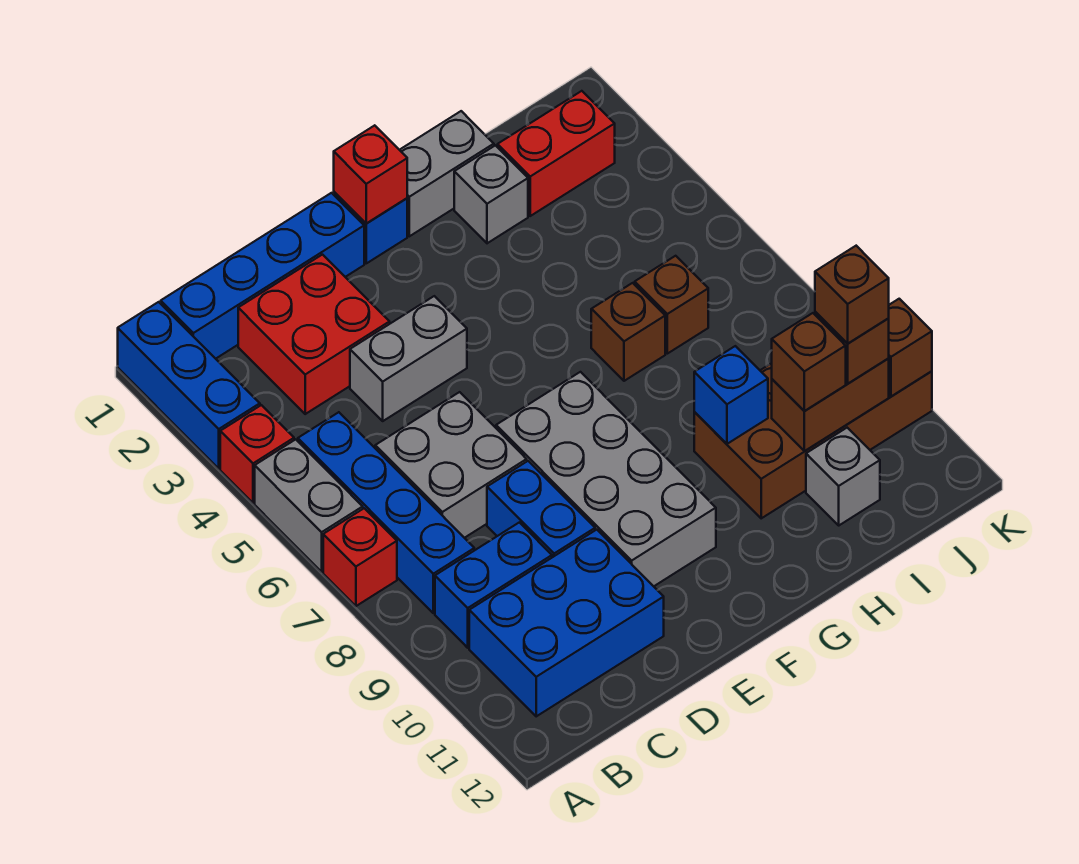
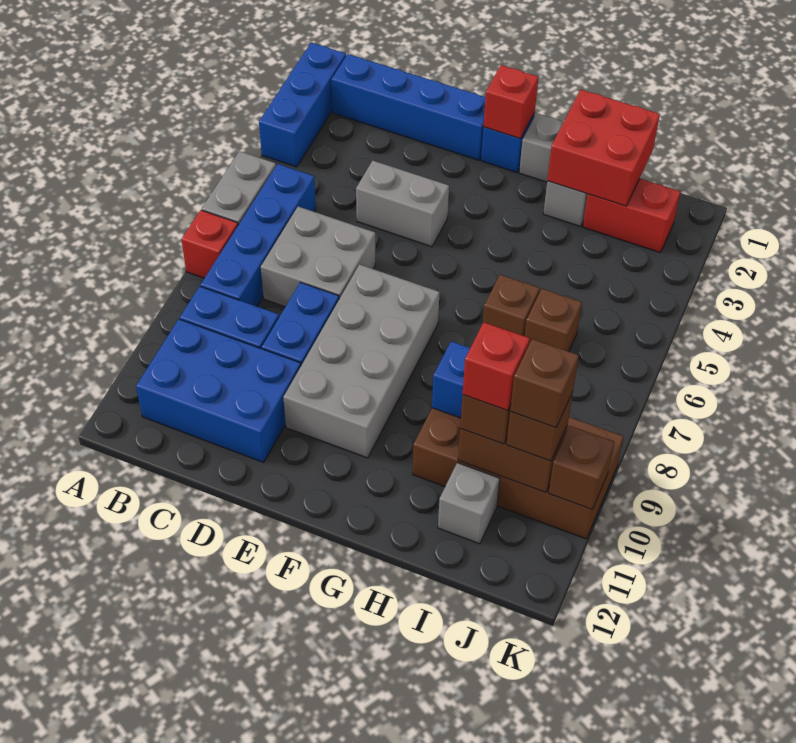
red 1x1 brick [220,405,294,503] -> red 1x1 brick moved to [463,322,530,411]
red 2x2 brick [238,255,390,414] -> red 2x2 brick moved to [547,90,660,206]

